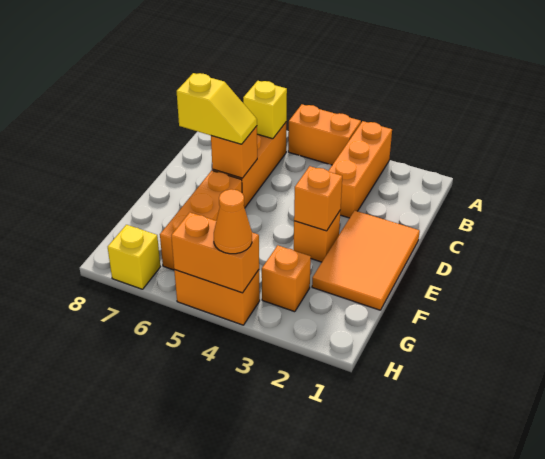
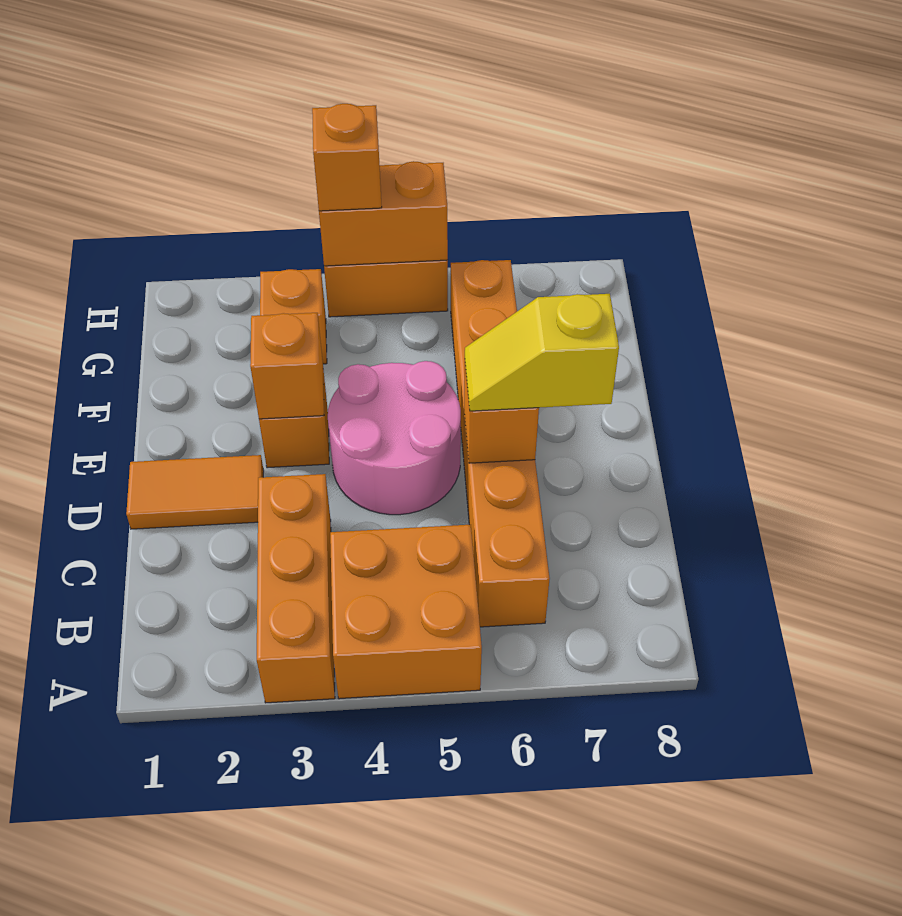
orange 1x2 brick [288,104,361,165] -> orange 2x2 brick [330,525,482,699]
yellow 1x1 brick [243,81,287,139] -> none
orange 2x3 tile [312,210,420,310] -> orange 1x2 tile [126,455,264,529]
none -> pink 2x2 round brick [328,361,461,515]
orange 1x1 cone [214,189,252,254] -> orange 1x1 brick [312,104,382,211]
yellow 1x1 brick [108,225,160,289] -> none

